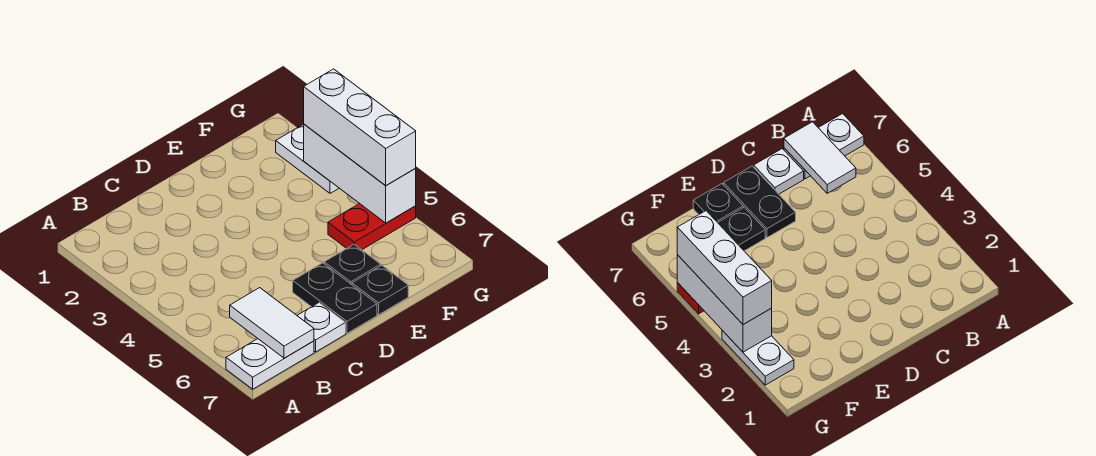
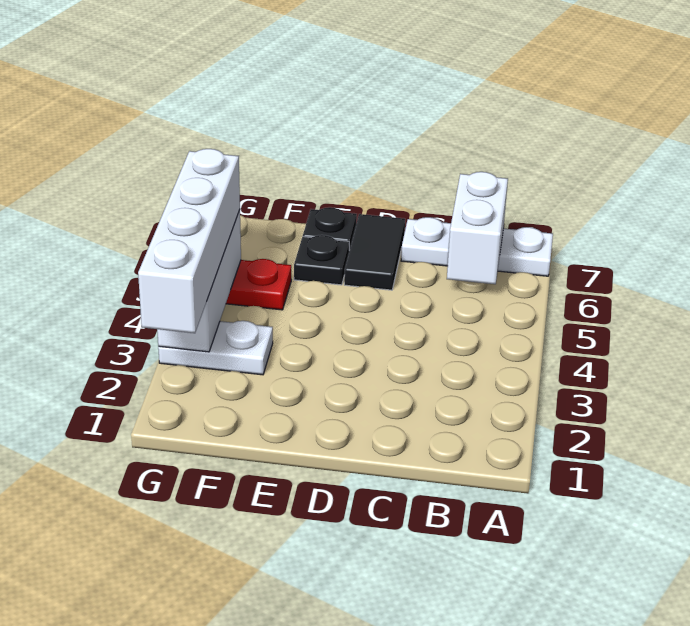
white 1x2 tile [230,288,314,358] -> white 1x2 brick [447,172,508,284]
black 1x2 plate [293,263,377,333] -> black 1x2 tile [344,214,405,290]
white 1x2 plate [276,124,339,193] -> white 1x2 plate turned to [158,321,273,375]
white 1x3 brick [304,69,416,186] -> white 1x4 brick [138,149,240,333]

